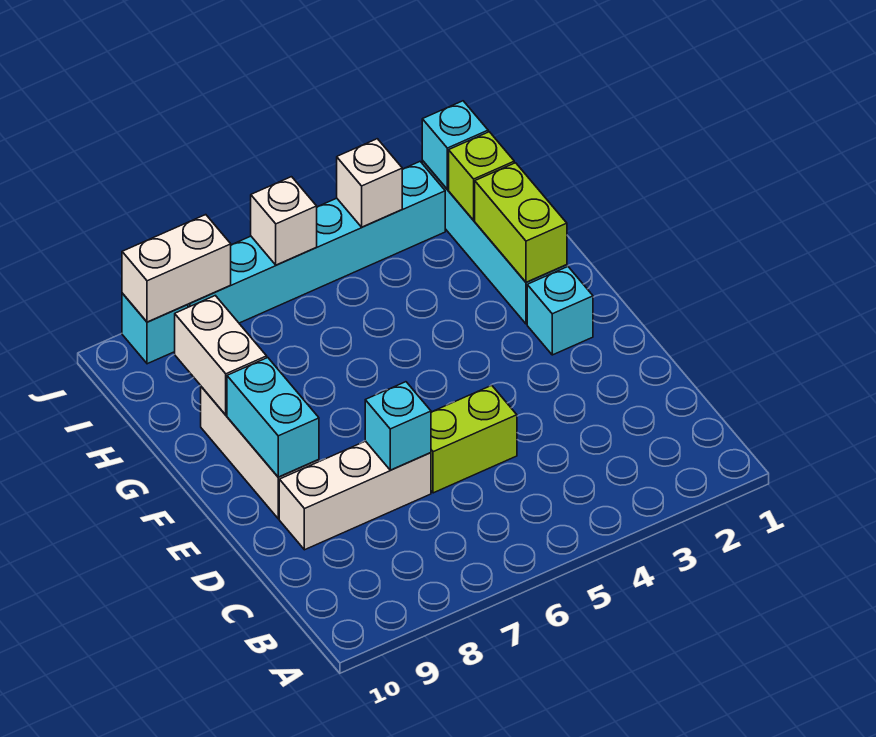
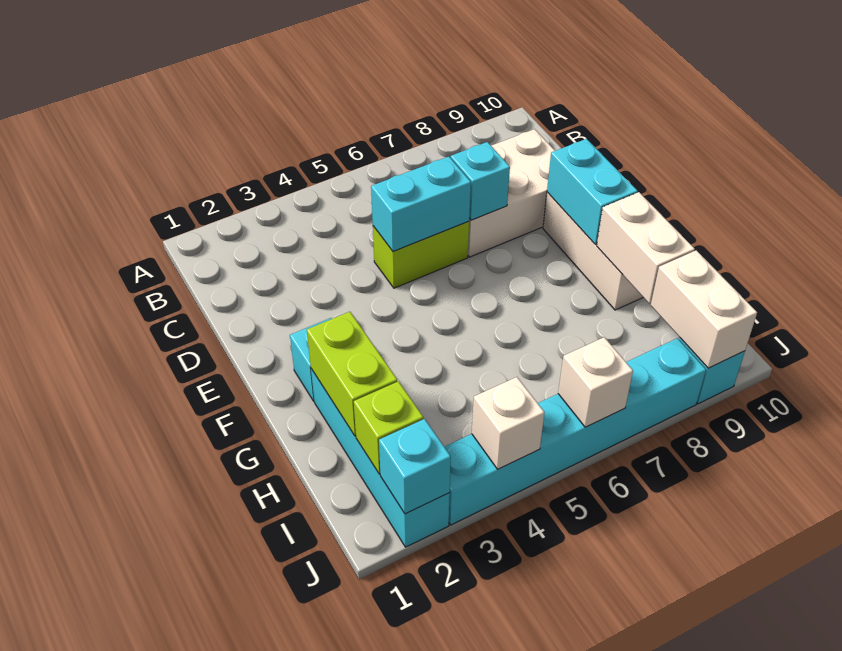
none -> cyan 1x2 brick [371,157,471,252]
white 1x3 brick [279,441,431,550] -> white 2x3 brick [468,129,555,257]
white 1x2 brick [122,215,231,322] -> white 1x2 brick turned to [651,250,757,368]

